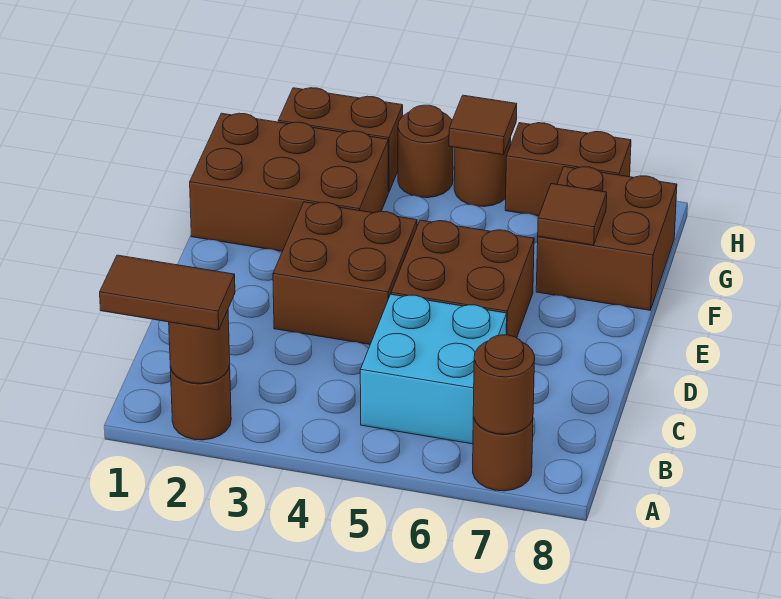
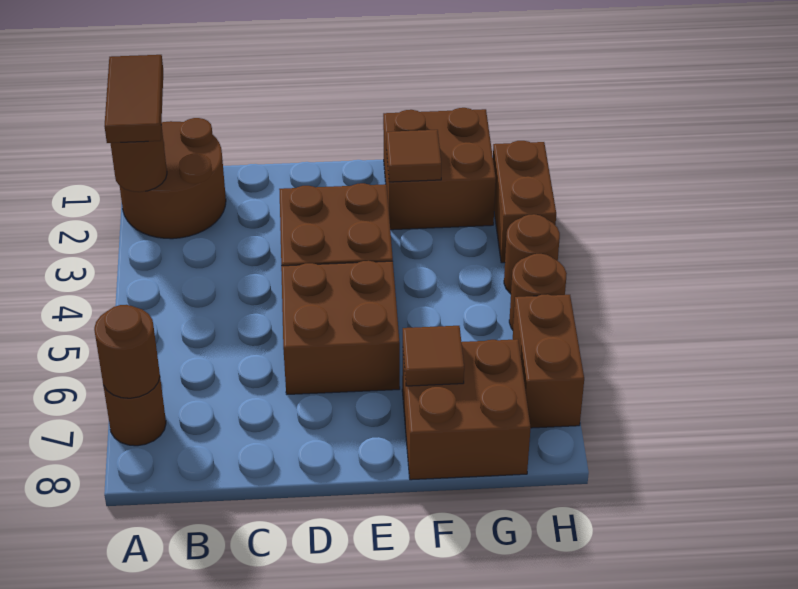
brown 1x1 round brick [170,365,231,440] -> brown 2x2 round brick [120,118,226,239]
cyan 2x2 brick [360,294,507,444] -> none
brown 2x3 brick [190,113,388,251] -> brown 2x2 brick [383,108,496,230]
brown 1x1 tile [449,95,517,155] -> brown 1x1 tile moved to [386,130,441,182]

